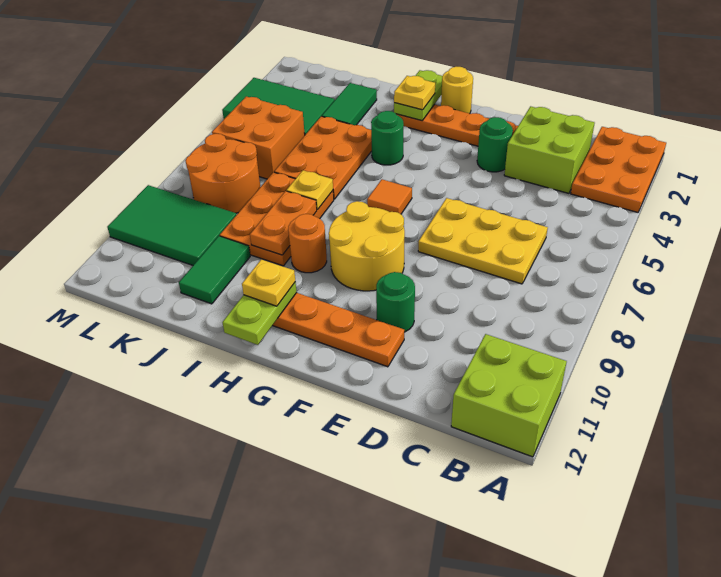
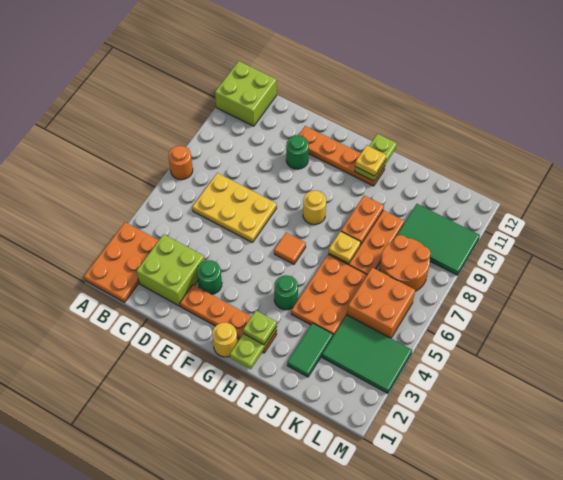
yellow 2x2 round brick [329,201,405,291] -> yellow 1x1 round brick [303,191,326,225]
yellow 1x1 plate [394,76,435,110] -> lime 1x1 plate [243,311,277,345]
orange 1x1 round brick [288,214,327,273] -> orange 1x1 round brick moved to [168,146,193,180]
green 1x2 tile [179,236,250,304] -> none

